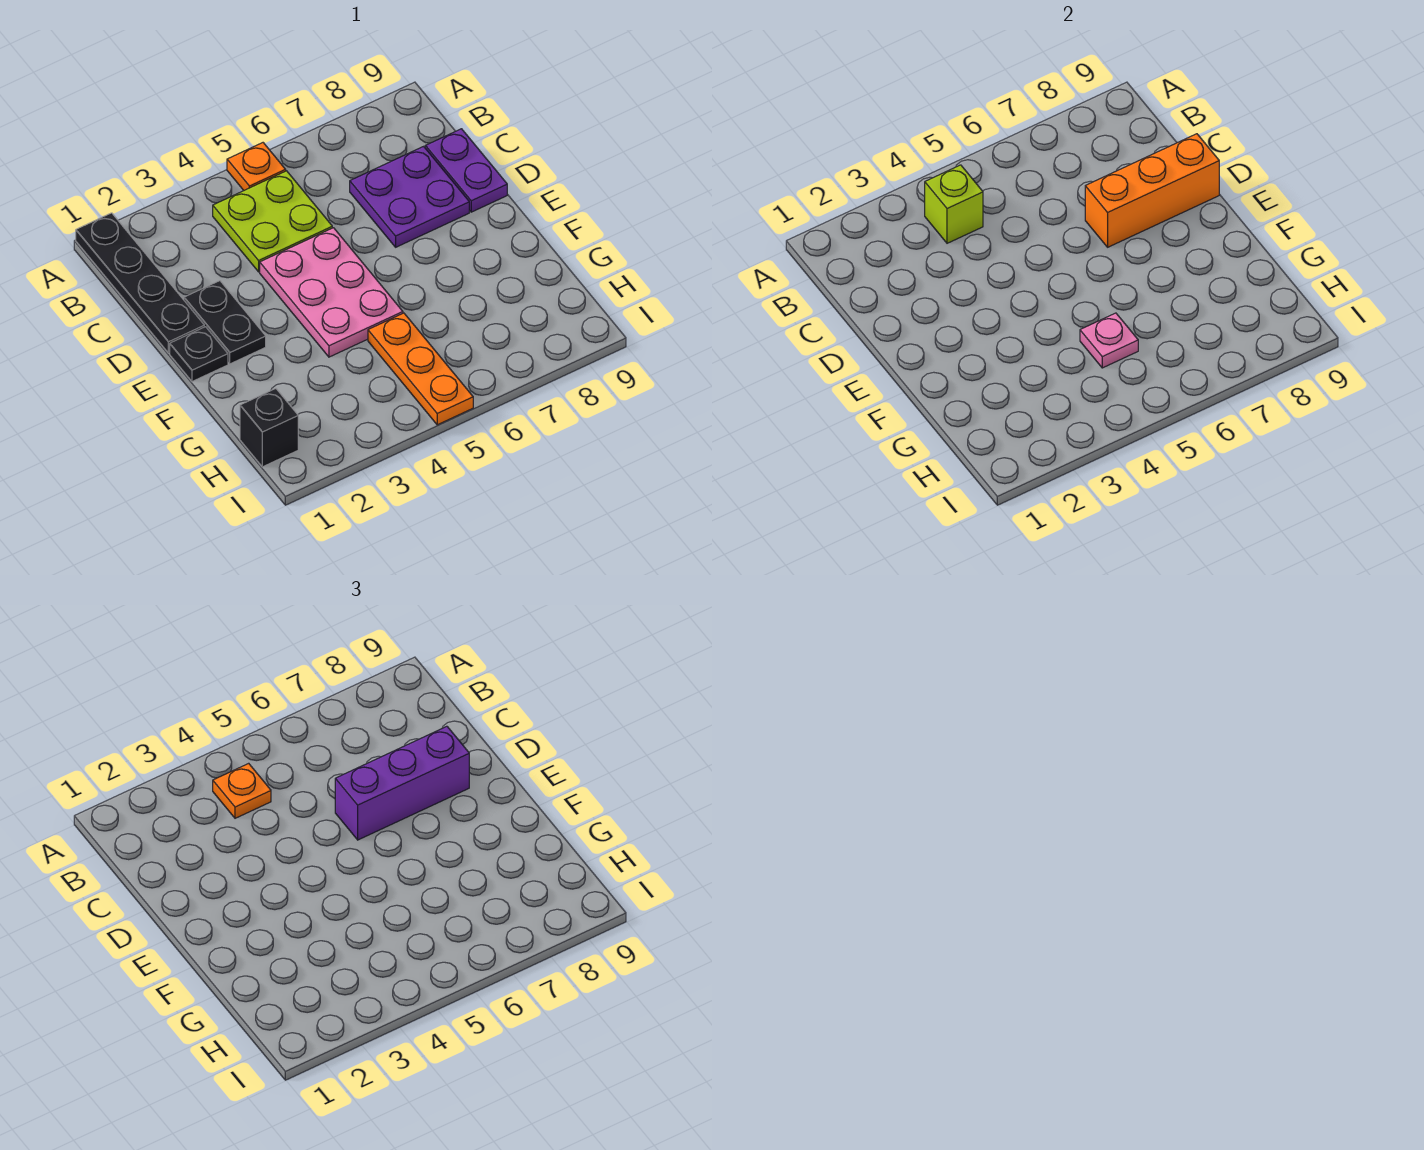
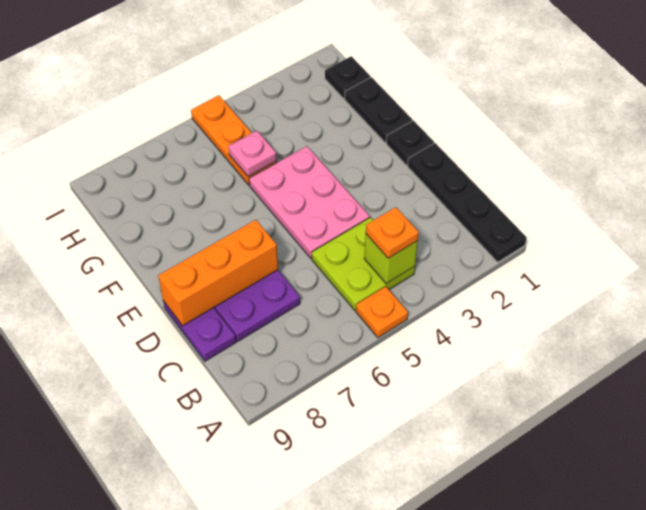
black 1x2 plate [184,281,266,364] -> black 1x2 plate moved to [345,77,412,143]
purple 1x3 brick [335,726,469,840] -> none
black 1x1 brick [240,389,298,467] -> black 1x1 plate [325,56,370,99]

